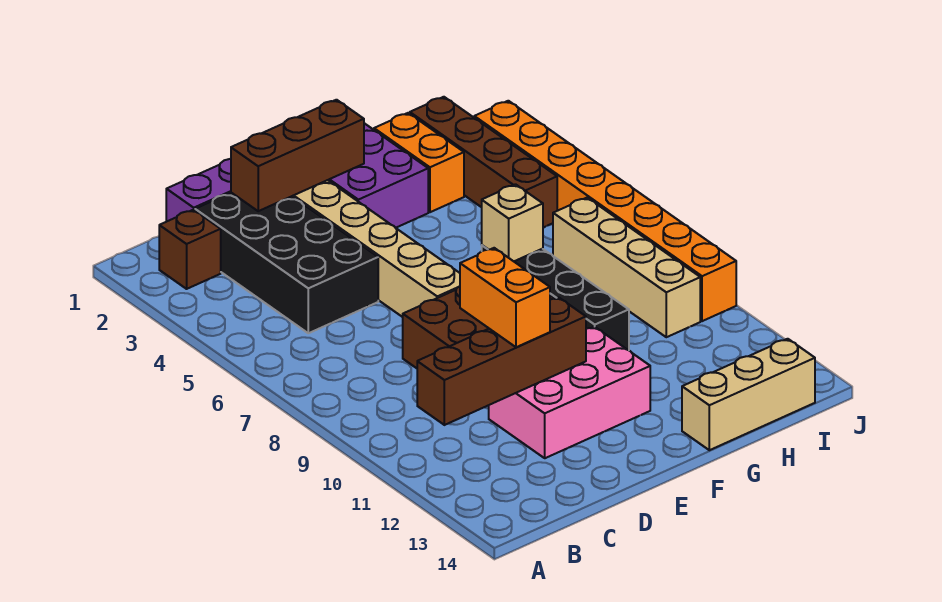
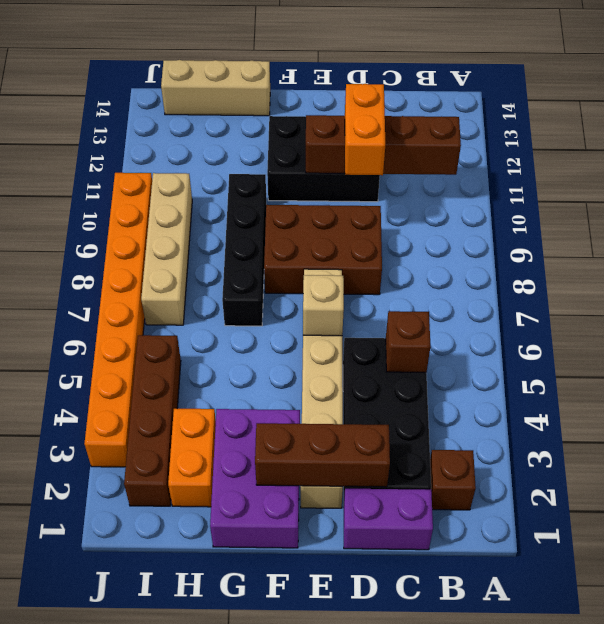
none -> brown 1x1 brick [386,311,431,372]
pink 2x3 brick [489,327,650,458] -> black 2x3 brick [267,116,380,202]
tan 1x1 brick [482,184,543,261] -> tan 1x1 brick moved to [303,275,344,336]

